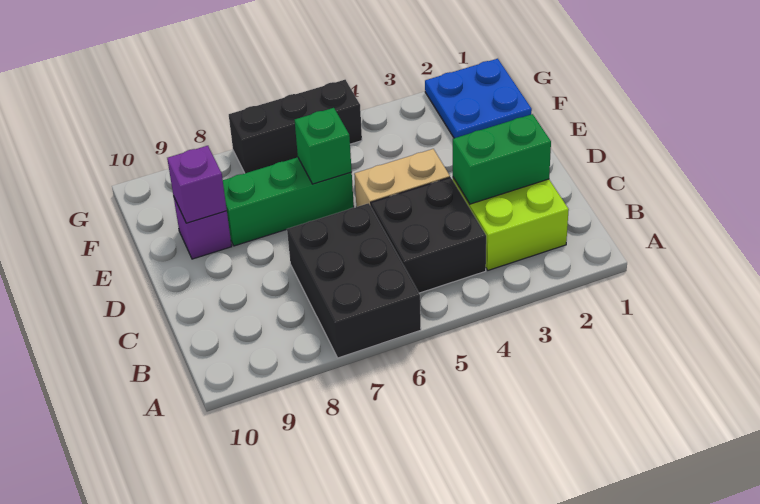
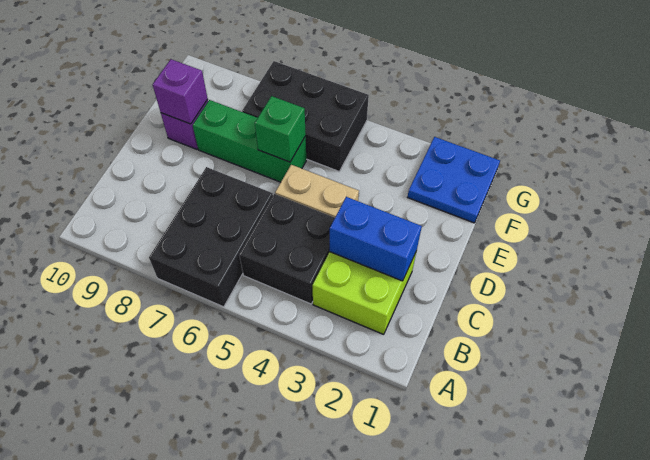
green 1x2 brick [453,114,551,204] -> blue 1x2 brick [330,197,422,281]
black 1x3 brick [229,80,362,173] -> black 2x3 brick [242,61,369,171]

